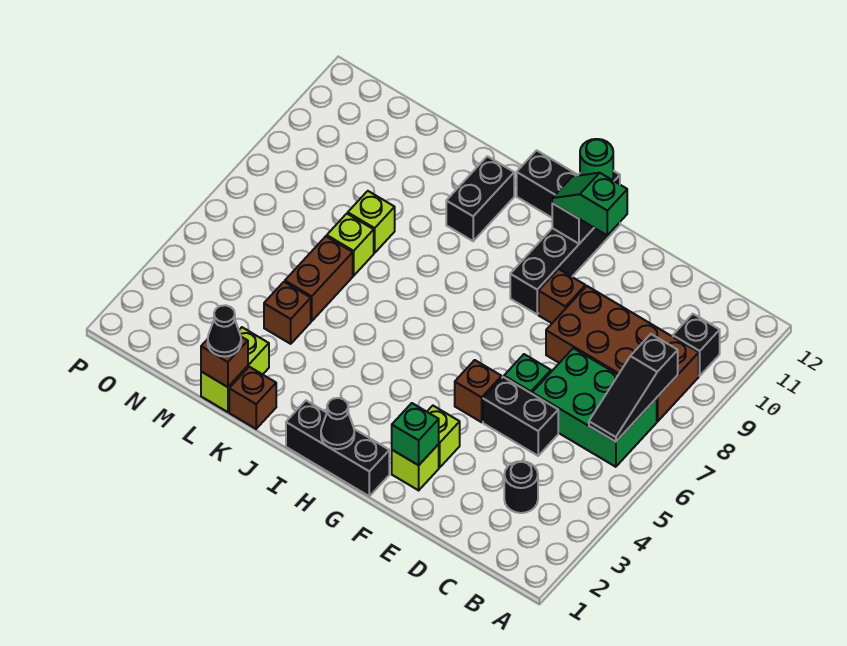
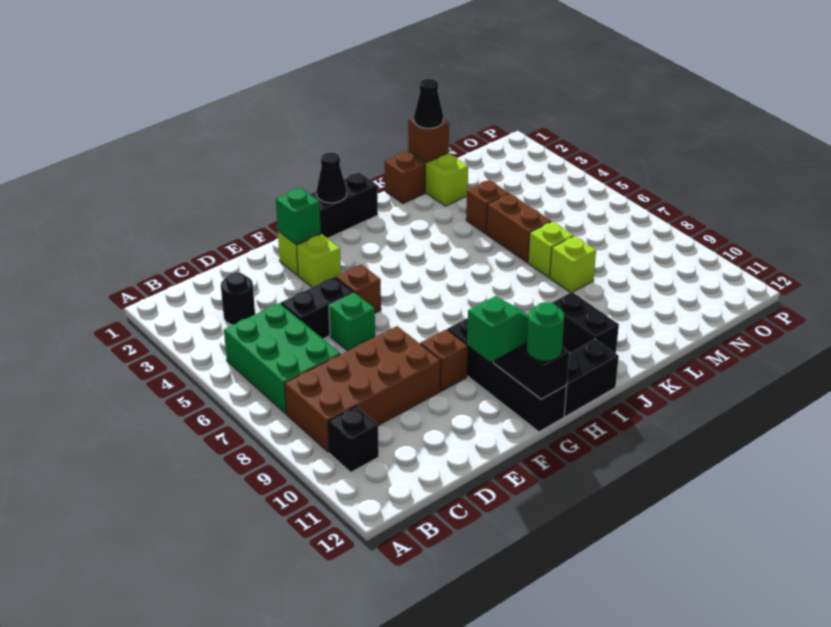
green 2x3 brick [532,348,657,467] -> green 2x3 brick turned to [224,303,340,414]
black 1x3 slope [589,334,678,442] -> none

